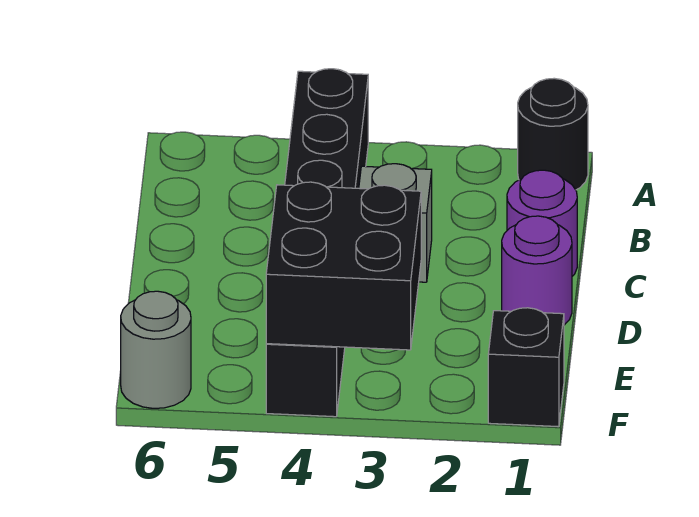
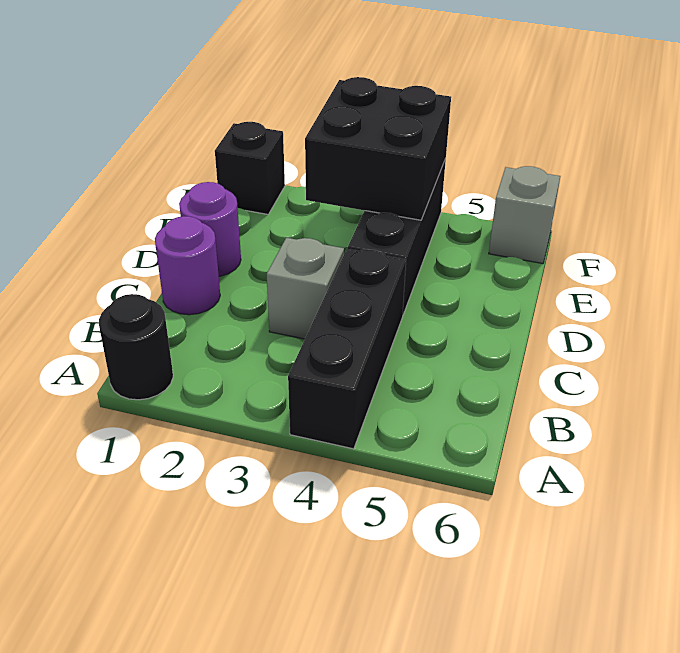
grey 1x1 round brick [121,291,191,408] -> grey 1x1 brick [489,166,560,264]

